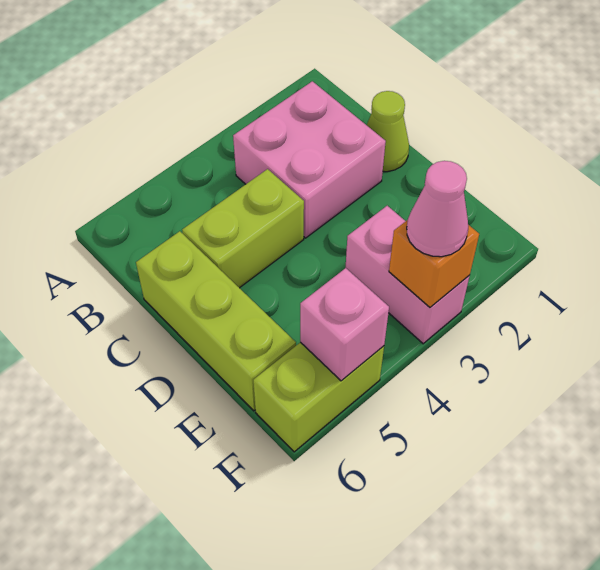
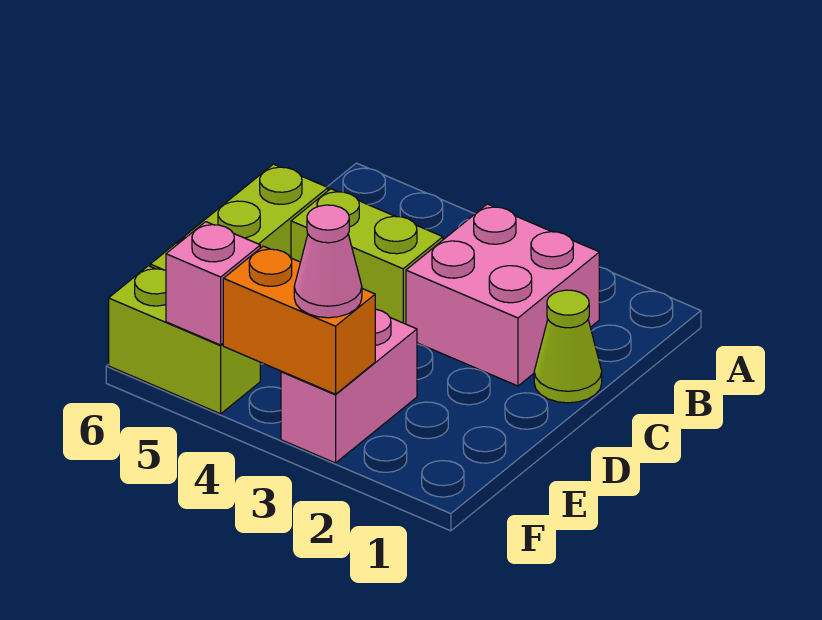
orange 1x1 brick [389,220,479,307] -> orange 1x2 brick [223,246,375,394]

